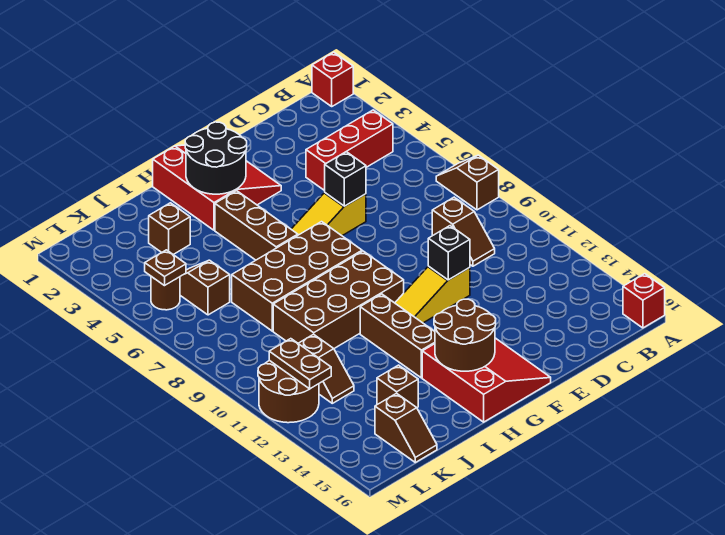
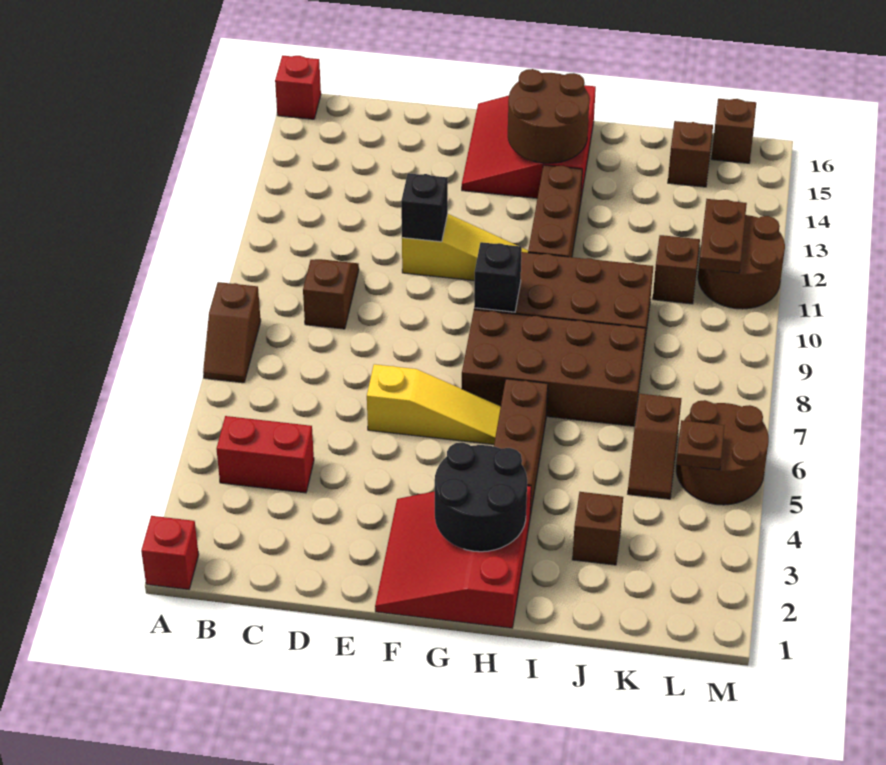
red 1x3 brick [306,110,393,191] -> red 1x2 brick [217,416,314,493]
black 1x1 brick [325,152,366,206] -> black 1x1 brick moved to [474,242,522,312]
brown 1x1 brick [377,365,418,407] -> brown 1x1 brick moved to [711,99,756,163]
brown 1x1 round brick [151,276,180,310] -> brown 2x2 round brick [676,400,769,505]

